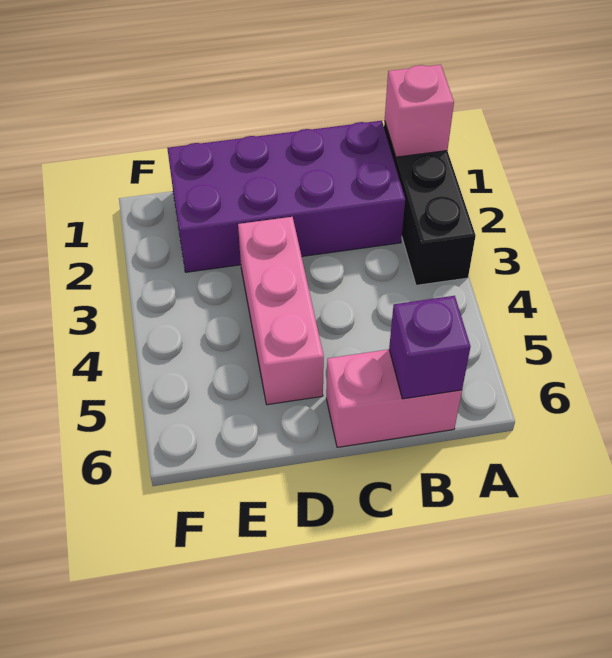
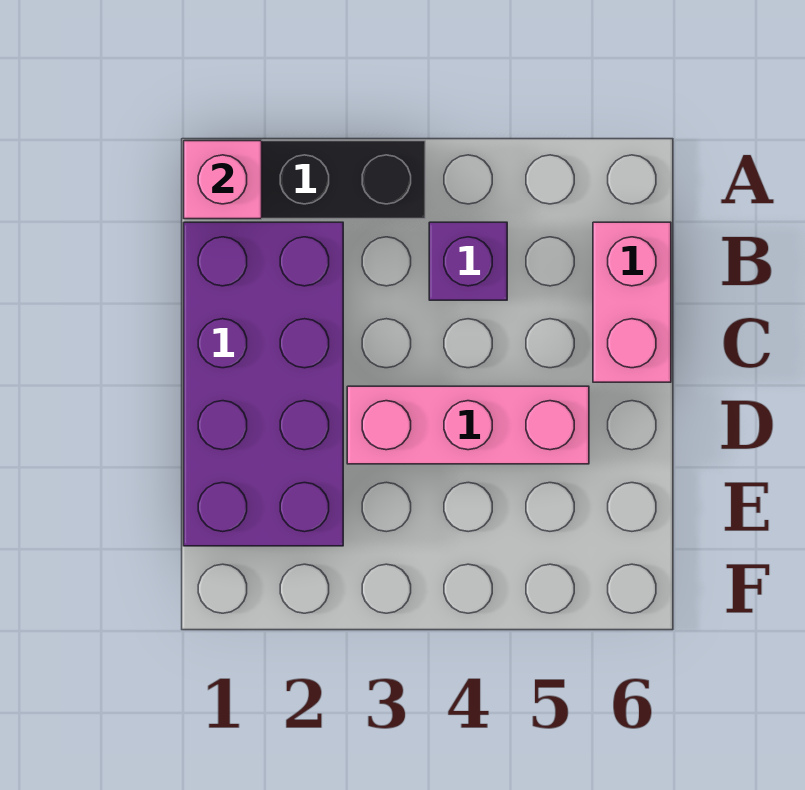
purple 1x1 brick [389,296,471,399] -> purple 1x1 brick moved to [429,222,507,300]

